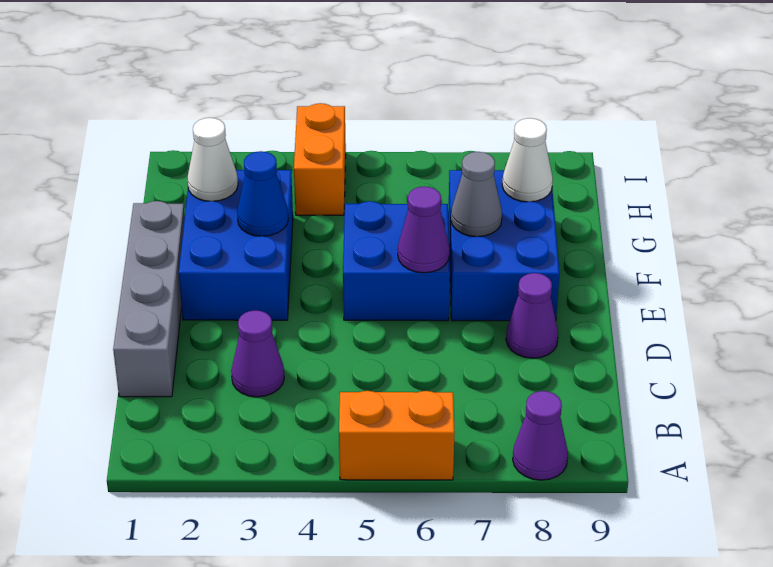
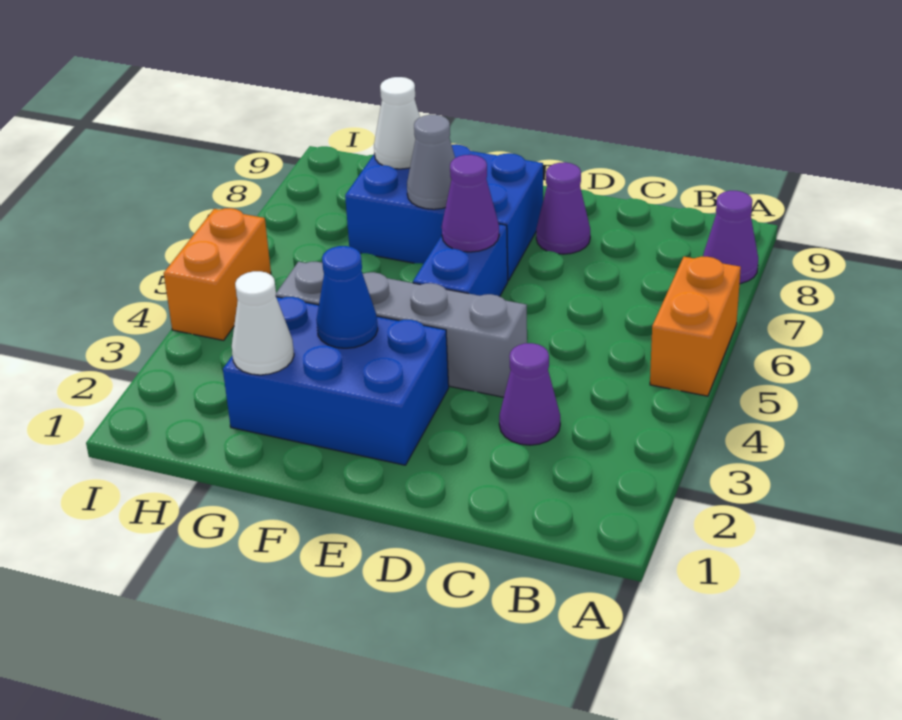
grey 1x4 brick [113,201,185,397] -> grey 1x4 brick moved to [276,262,527,397]
blue 2x2 brick [343,201,450,321] -> blue 1x2 brick [413,224,508,296]
orange 1x2 brick [294,103,346,215] -> orange 1x2 brick turned to [164,208,271,340]

